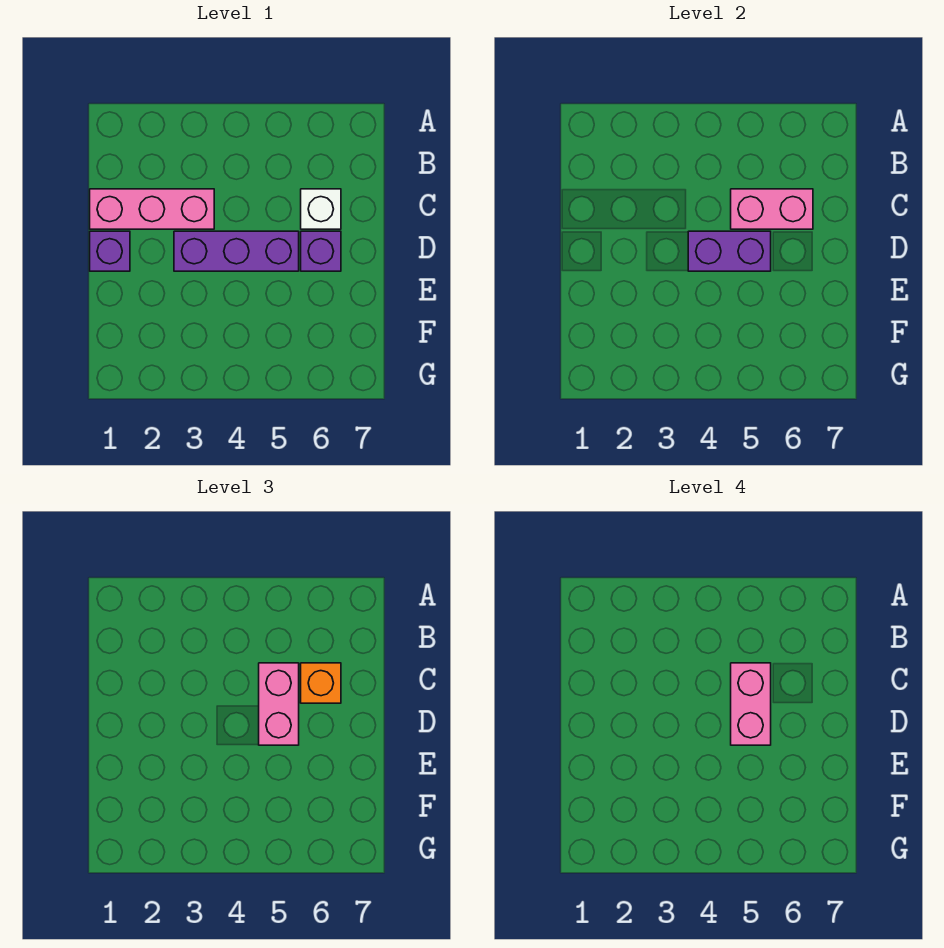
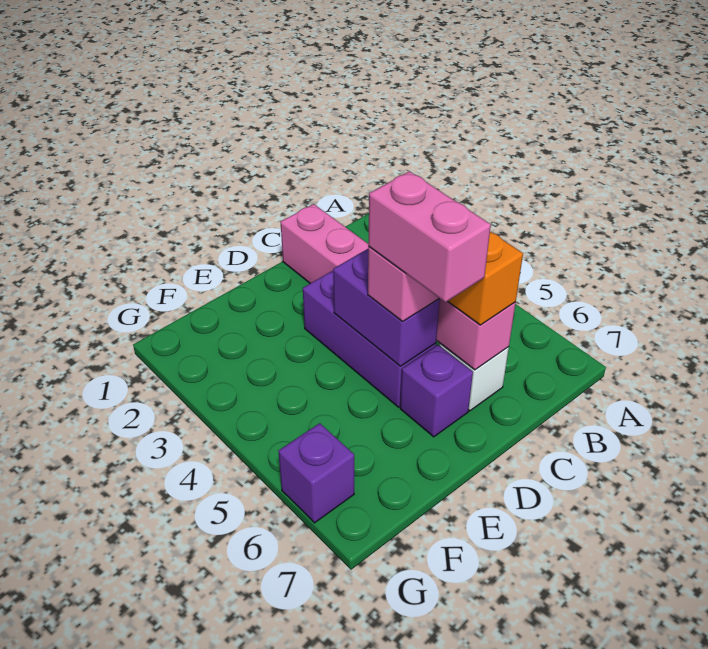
pink 1x2 brick [731,663,771,745] -> pink 1x2 brick turned to [368,171,491,302]
purple 1x1 brick [90,231,130,271] -> purple 1x1 brick moved to [278,423,354,523]

